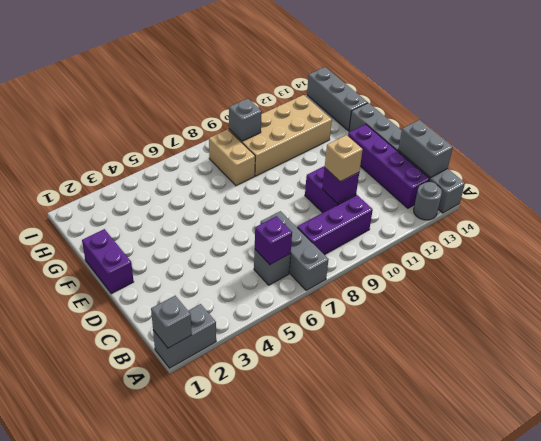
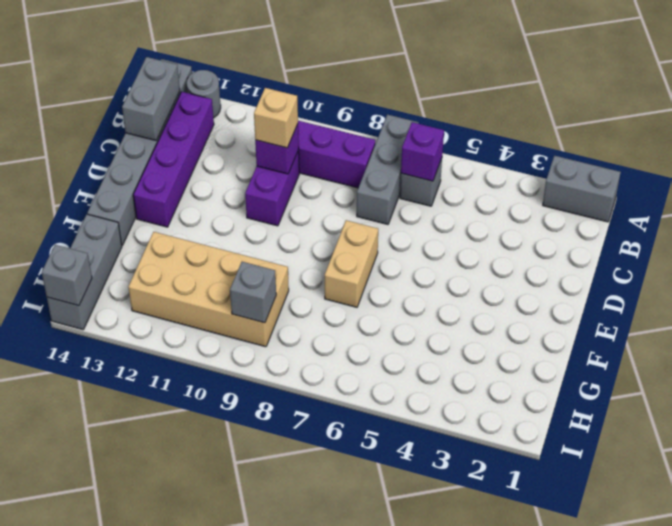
grey 1x1 brick [151,296,192,348] -> grey 1x1 brick moved to [42,245,92,306]
purple 1x2 brick [82,229,134,294] -> none
tan 1x2 brick [209,130,255,186] -> tan 1x2 brick moved to [325,220,378,307]

